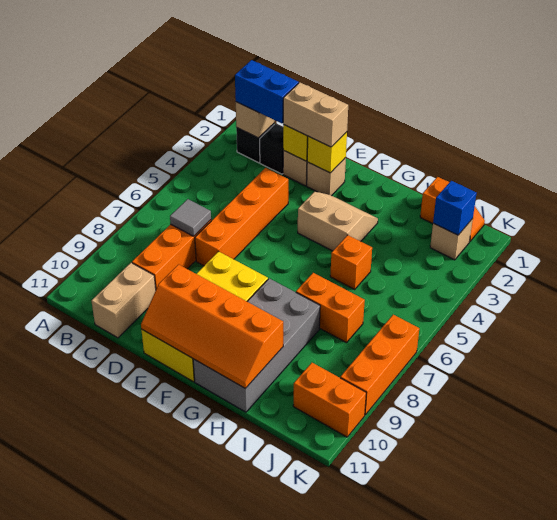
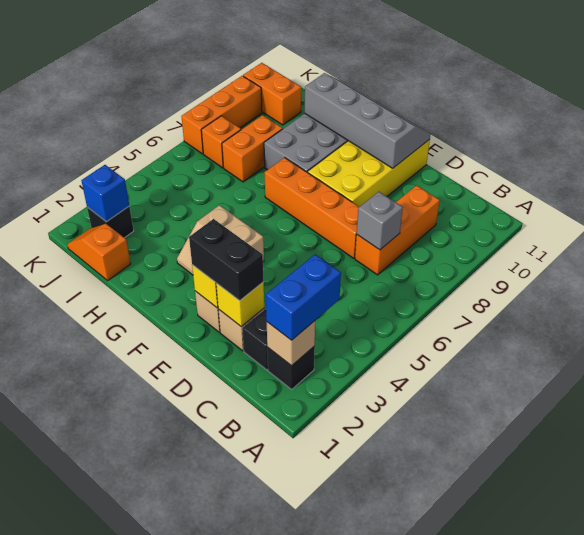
blue 1x2 brick [235,60,299,123] -> blue 1x2 brick turned to [266,254,341,340]
grey 1x1 tile [170,199,211,236] -> grey 1x1 brick [357,192,403,250]
tan 1x2 brick [92,263,156,338] -> none
tan 1x2 brick [283,82,348,147] -> black 1x2 brick [189,219,264,301]
orange 1x4 brick [195,168,288,266] -> orange 1x4 brick turned to [264,158,359,258]
orange 2x4 slope [141,265,283,388] -> grey 2x4 slope [305,73,431,168]
orange 1x1 brick [330,235,372,289] -> orange 1x1 brick moved to [201,116,241,168]
orange 1x2 brick [296,273,365,343] -> orange 1x2 brick turned to [222,115,283,182]
tan 1x1 brick [430,219,473,260] -> black 1x1 brick [87,206,134,238]

